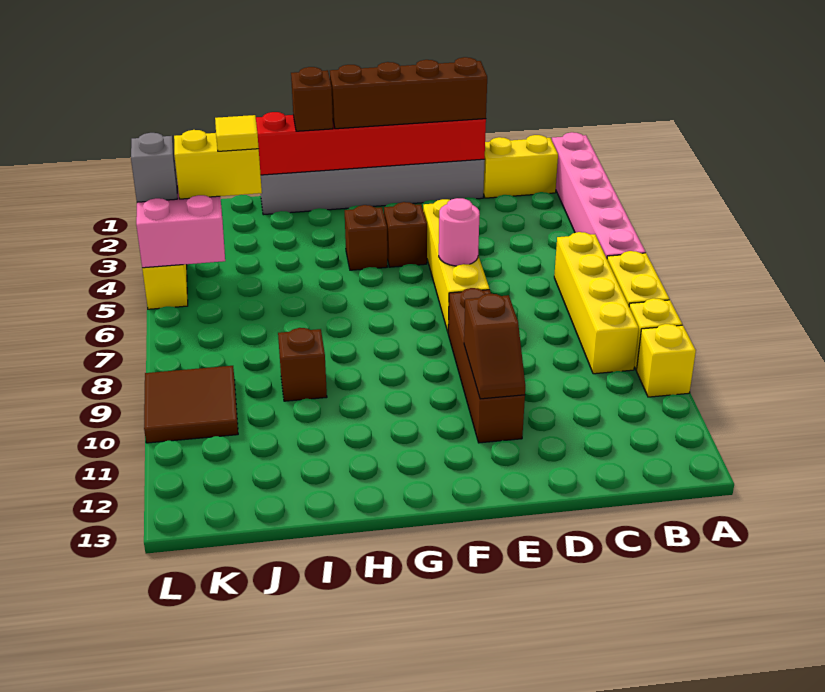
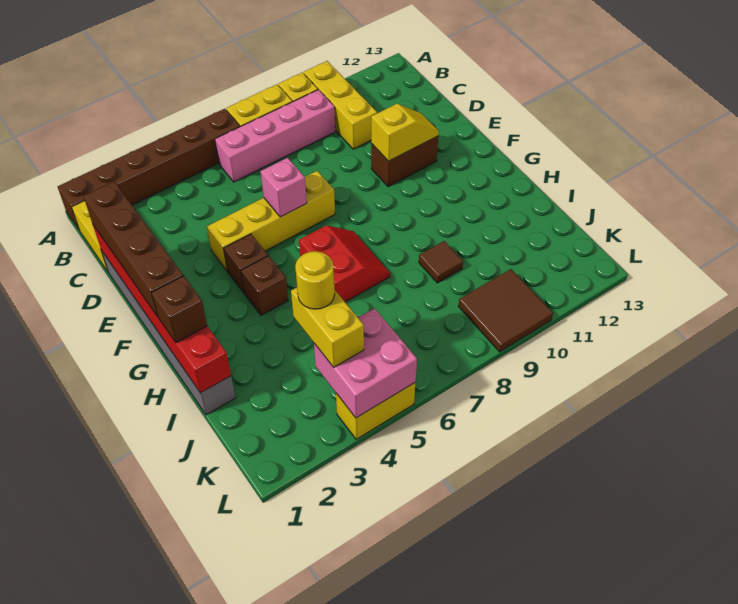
pink 1x6 brick [552,132,646,258] -> brown 1x6 brick [58,109,240,229]
yellow 1x1 brick [637,324,696,397] -> yellow 1x3 brick [304,61,377,149]
yellow 1x4 brick [554,232,639,374] -> pink 1x4 brick [215,90,335,182]
pink 1x1 round brick [439,198,480,266] -> pink 1x1 brick [261,158,307,217]
brown 1x4 brick [448,288,525,443] -> brown 1x2 brick [371,136,438,187]
brown 1x2 slope [464,294,525,399] -> yellow 1x2 slope [371,104,439,161]
none -> red 2x2 slope [299,225,390,302]
brown 1x1 brick [278,328,327,401] -> brown 1x1 tile [419,241,463,283]
yellow 1x1 tile [215,115,259,151] -> yellow 1x1 round brick [295,251,335,309]
grey 1x1 brick [131,133,177,202] -> none

